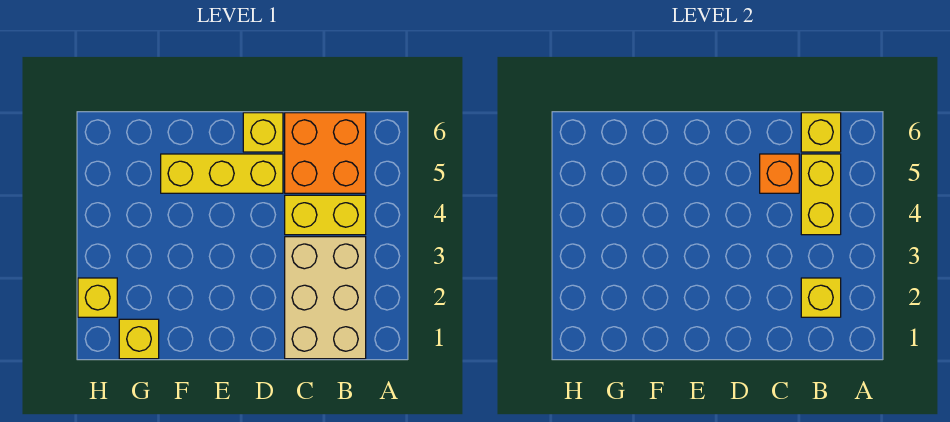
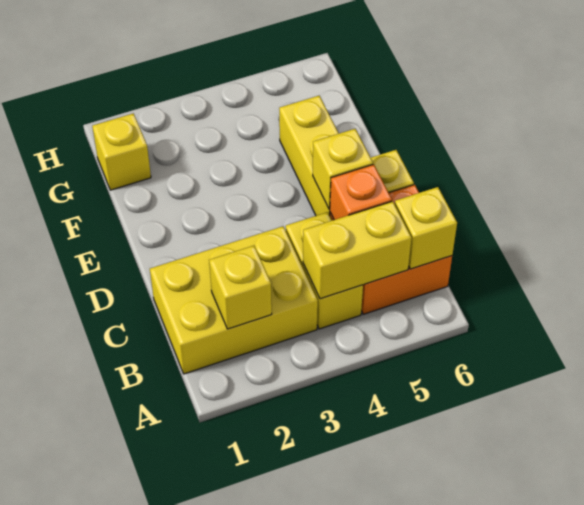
tan 2x3 brick [285,237,366,359] -> yellow 2x3 brick [150,226,318,374]
yellow 1x1 brick [78,278,117,317] -> yellow 1x1 brick moved to [313,129,373,209]

